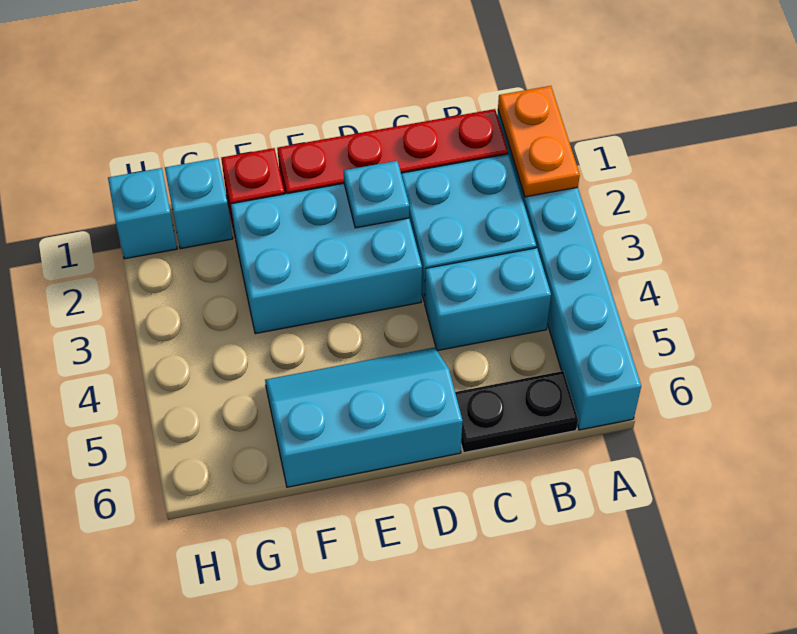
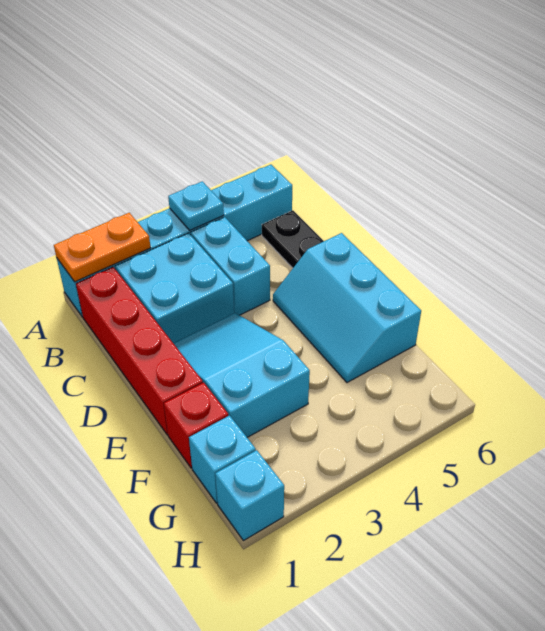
cyan 2x3 brick [231,184,422,334] -> cyan 2x3 slope [173,313,310,437]
cyan 1x1 plate [344,161,409,228] -> cyan 1x1 plate moved to [168,181,224,230]

